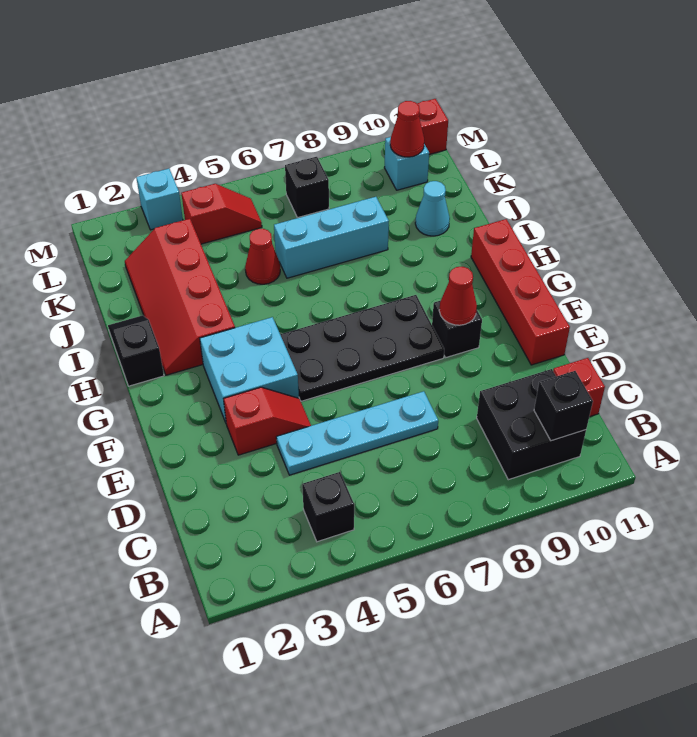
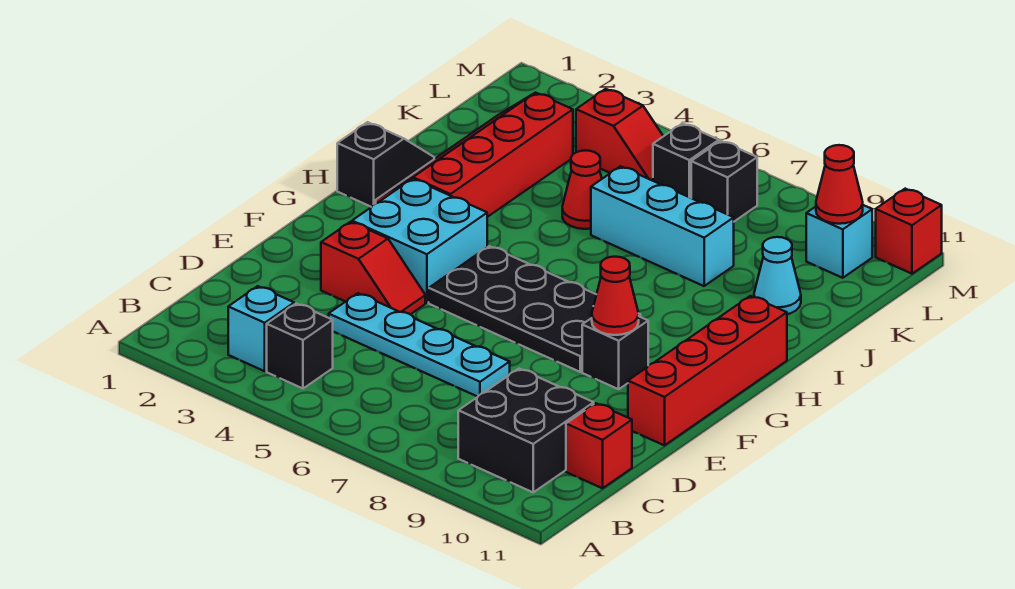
black 1x1 brick [534,371,593,441] -> black 1x1 brick moved to [653,123,719,198]
cyan 1x1 brick [136,169,183,230] -> cyan 1x1 brick moved to [228,286,294,371]

